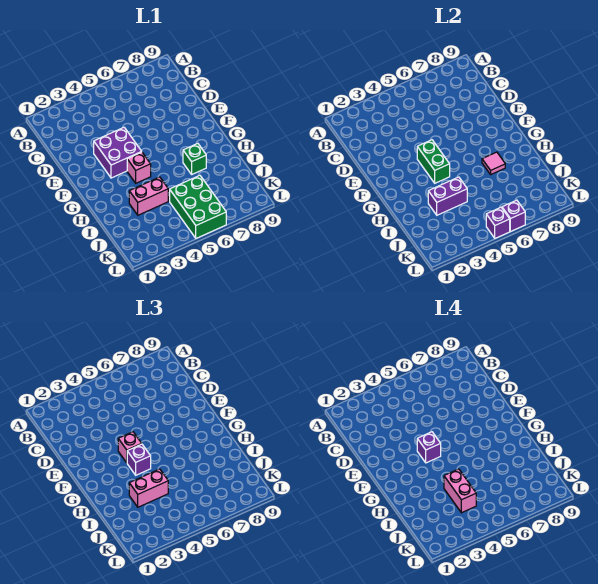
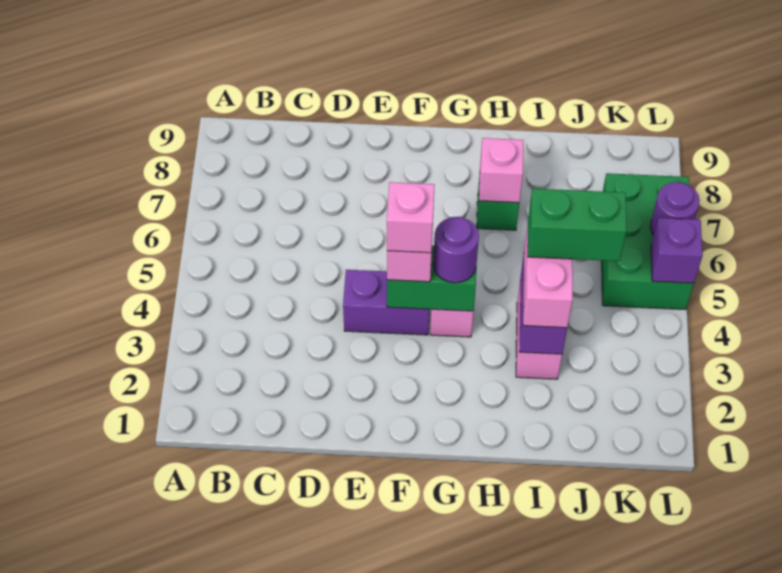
purple 2x2 brick [94,127,142,178] -> purple 1x2 brick [343,270,429,335]
purple 1x1 brick [417,432,441,463] -> pink 1x1 brick [387,182,434,253]
purple 1x1 brick [127,444,151,475] -> purple 1x1 round brick [433,217,479,283]
pink 1x1 tile [482,152,505,174] -> pink 1x1 brick [479,138,523,203]
pink 1x2 brick [444,469,476,513] -> green 1x2 brick [528,189,627,261]
green 2x3 brick [170,175,226,239] -> green 2x3 brick turned to [602,173,694,310]
purple 1x1 brick [502,200,525,232] -> purple 1x1 round brick [650,182,700,235]

